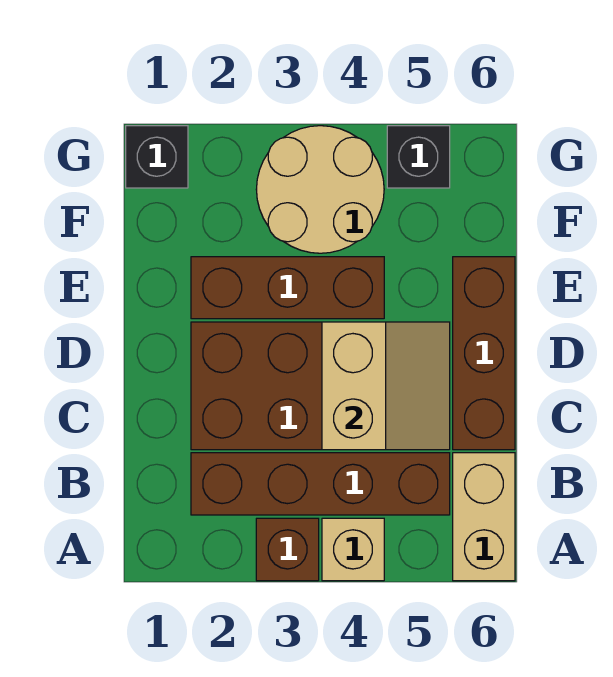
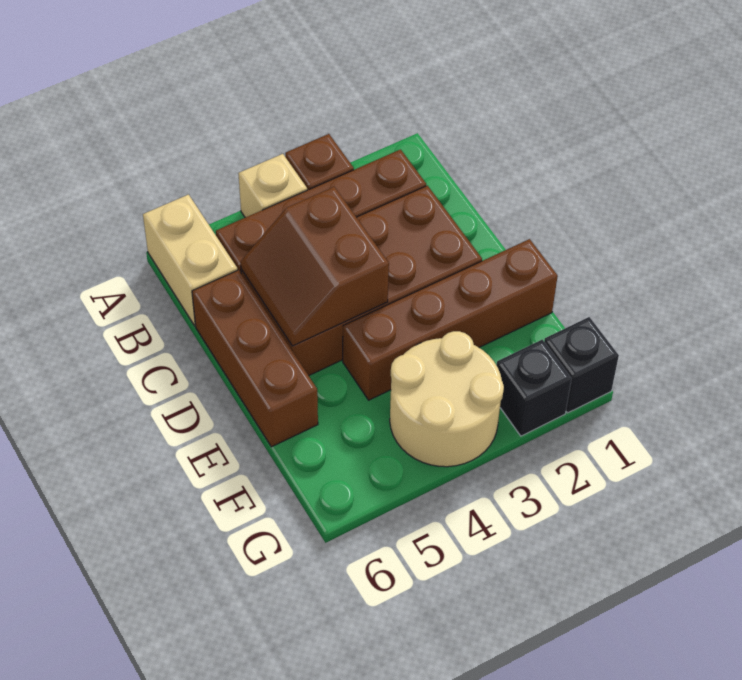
tan 2x2 slope [322,322,450,450] -> brown 2x2 slope [241,187,389,346]
brown 1x3 brick [191,257,384,319] -> brown 1x4 brick [343,239,558,400]
black 1x1 brick [387,126,450,188] -> black 1x1 brick moved to [497,340,571,436]

